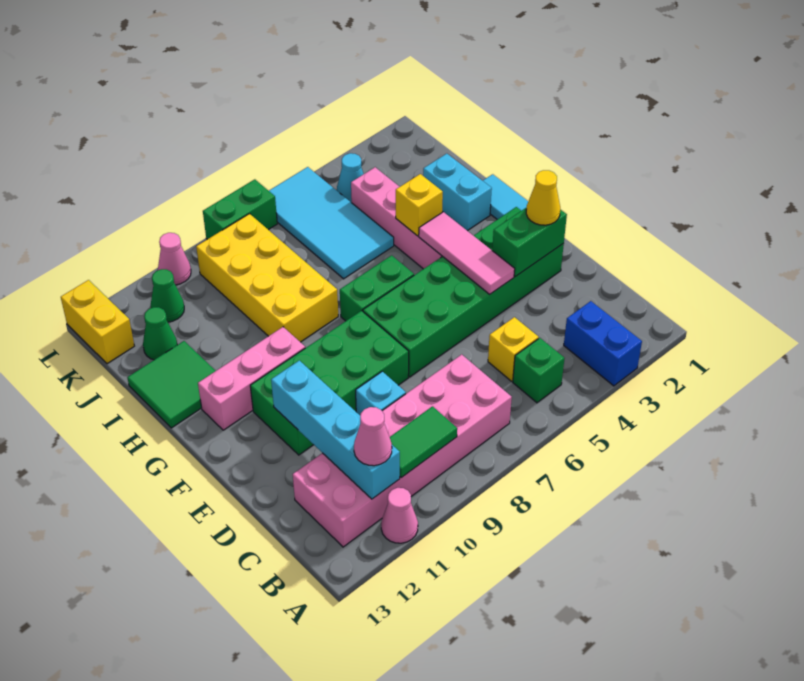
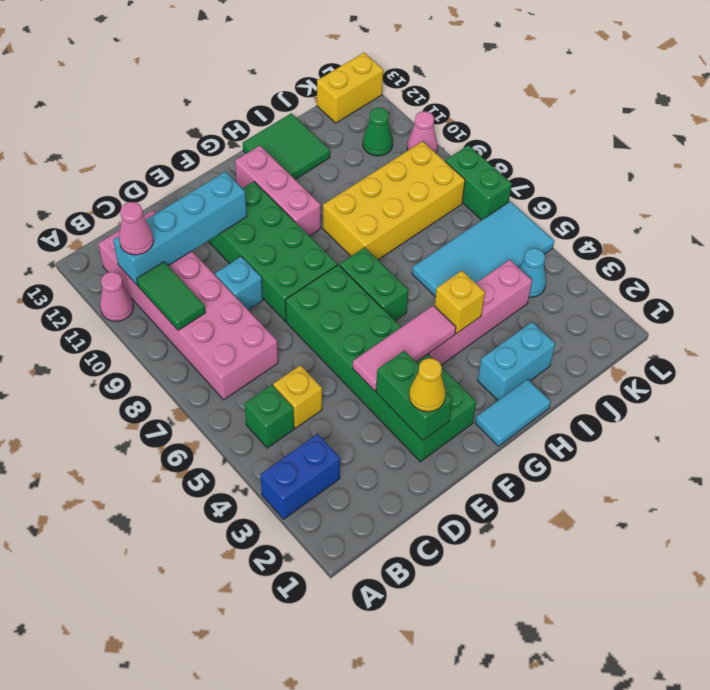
green 1x1 cone [143,307,177,360] -> none

